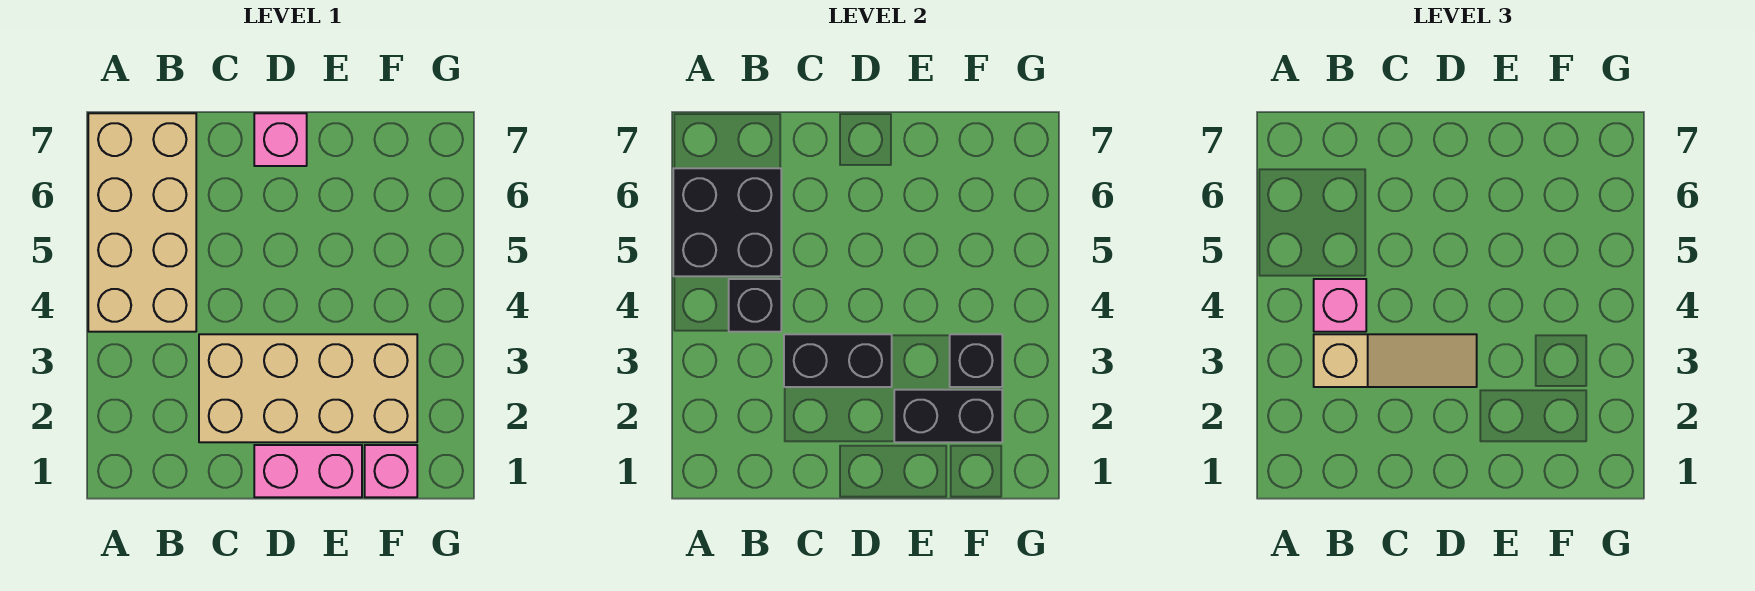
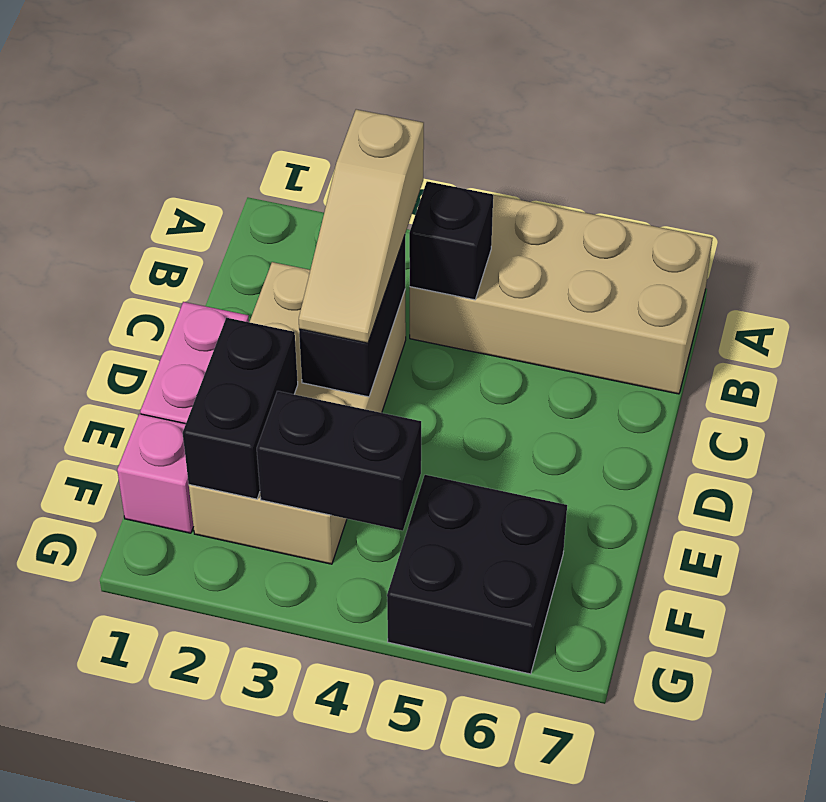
black 2x2 brick [673,168,781,276] -> black 2x2 brick moved to [387,475,567,674]
pink 1x1 brick [1314,279,1366,332] -> none
pink 1x1 brick [254,113,307,166] -> none
black 1x1 brick [950,334,1002,387] -> black 1x2 brick [257,391,421,531]

